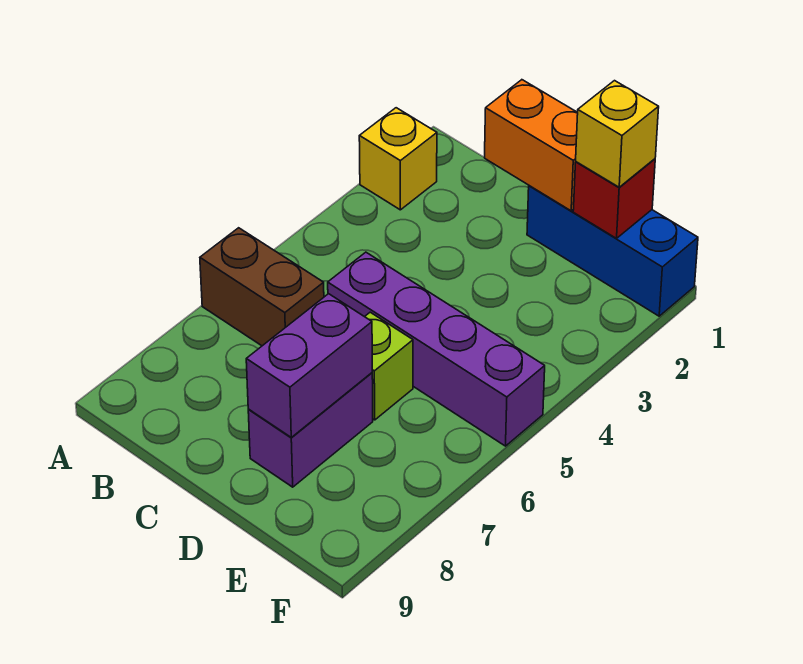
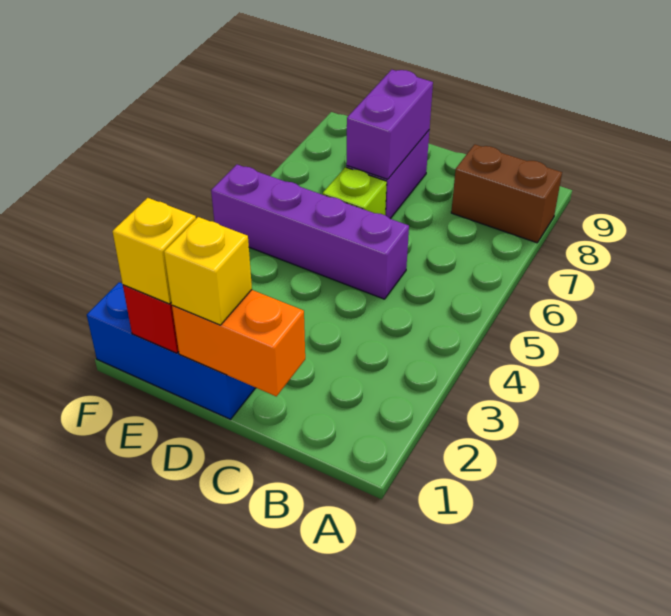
yellow 1x1 brick [359,108,437,210] -> yellow 1x1 brick moved to [164,217,252,325]
brown 1x2 brick [200,228,324,346] -> brown 1x2 brick moved to [451,144,562,243]

